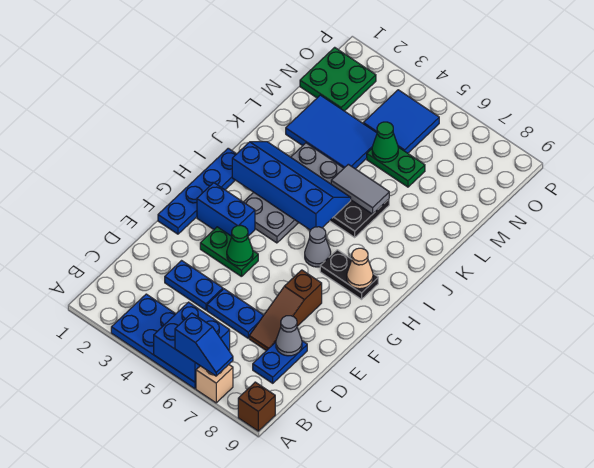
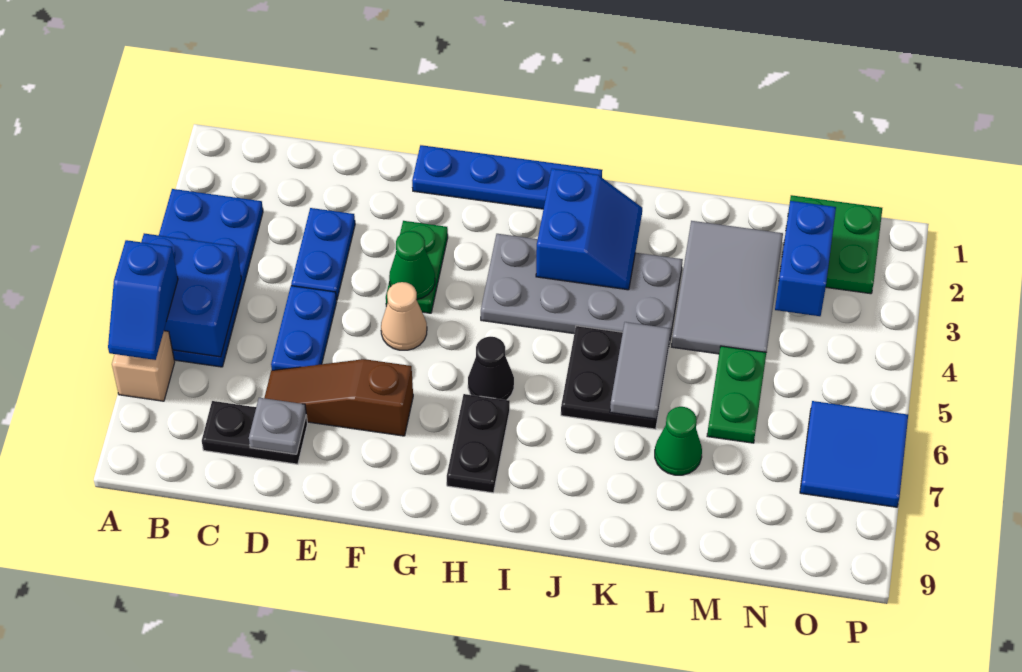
brown 1x1 brick [238,382,275,431] -> none
blue 1x2 plate [253,341,307,383] -> black 1x2 plate [202,401,307,464]
grey 1x1 cone [276,316,302,356] -> grey 1x1 plate [249,398,306,454]
blue 1x2 brick [197,183,255,236] -> blue 1x2 brick moved to [775,201,836,316]
grey 1x1 cone [305,227,331,267] -> black 1x1 cone [468,337,514,400]
tan 1x1 cone [347,248,373,289] -> tan 1x1 cone moved to [381,282,427,350]
blue 2x4 slope [232,142,351,230] -> blue 2x2 slope [536,169,642,290]
blue 2x3 tile [286,95,377,169] -> grey 2x3 tile [672,221,783,354]
green 1x1 cone [372,122,398,162] -> green 1x1 cone moved to [655,407,702,475]
blue 2x2 tile [363,90,439,153] -> blue 2x2 tile moved to [800,401,908,507]

